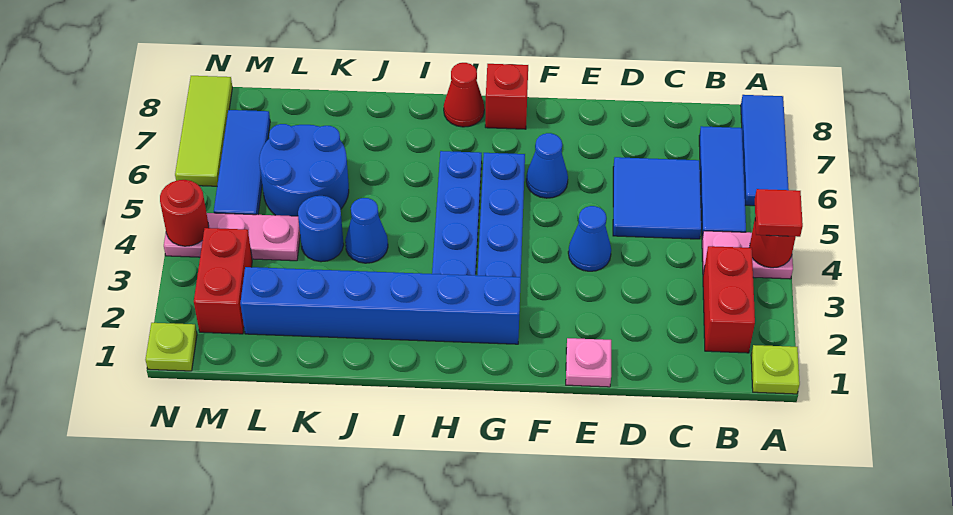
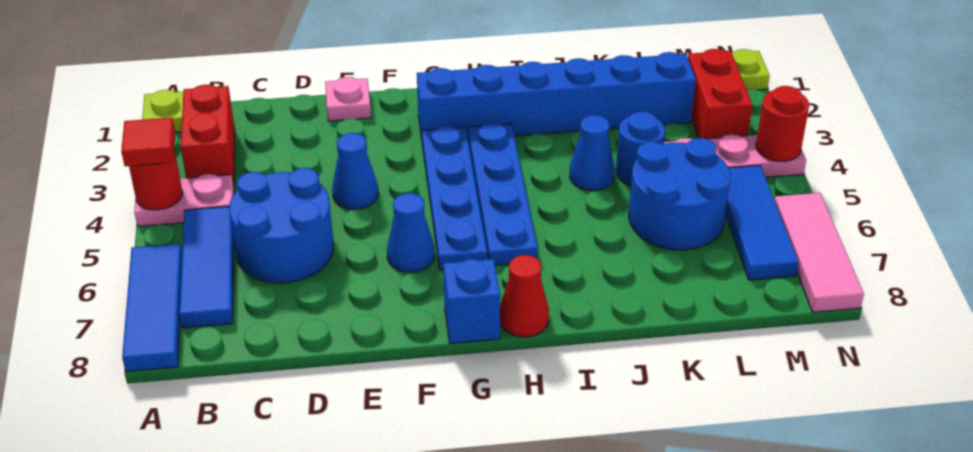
blue 2x2 tile [613,157,701,239] -> blue 2x2 round brick [229,168,334,283]
red 1x1 brick [485,64,528,129] -> blue 1x1 brick [443,259,500,344]
lime 1x3 tile [175,76,232,186] -> pink 1x3 tile [774,193,864,312]

